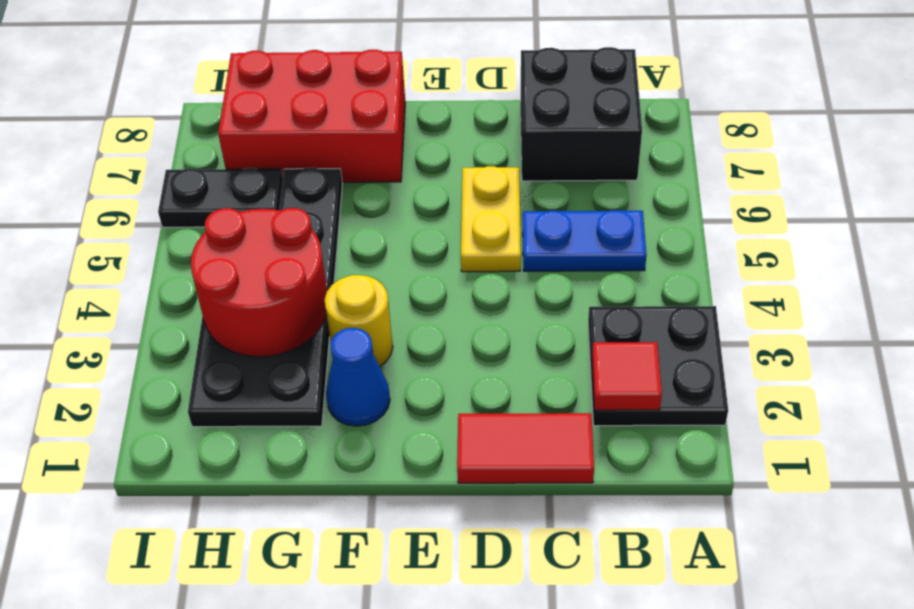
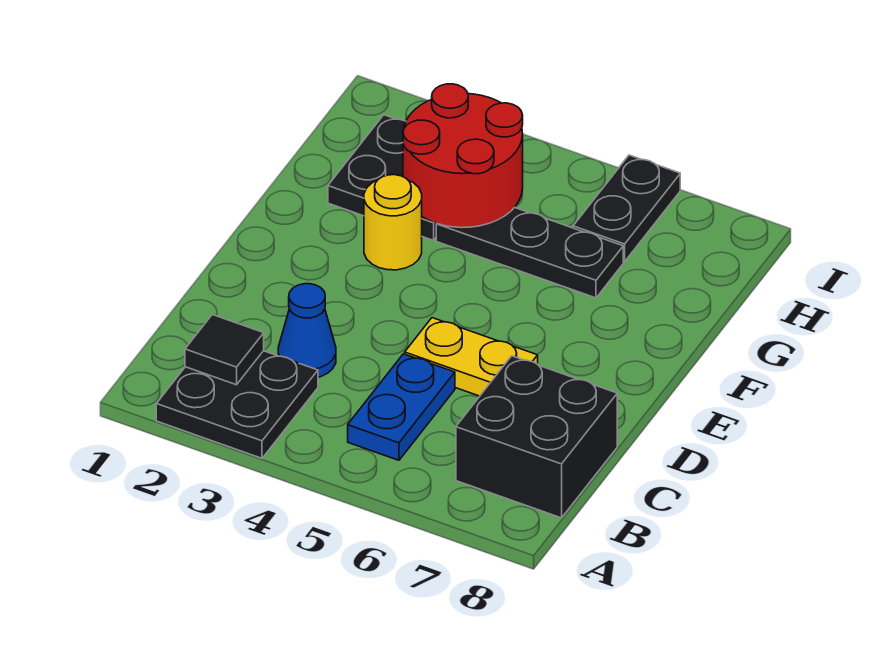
red 1x1 tile [592,342,662,410] -> black 1x1 tile [185,315,264,385]
red 1x2 tile [457,413,594,483] -> none
blue 1x1 cone [326,328,390,426] -> blue 1x1 cone moved to [278,284,336,377]
red 2x3 brick [218,50,405,182] -> none

